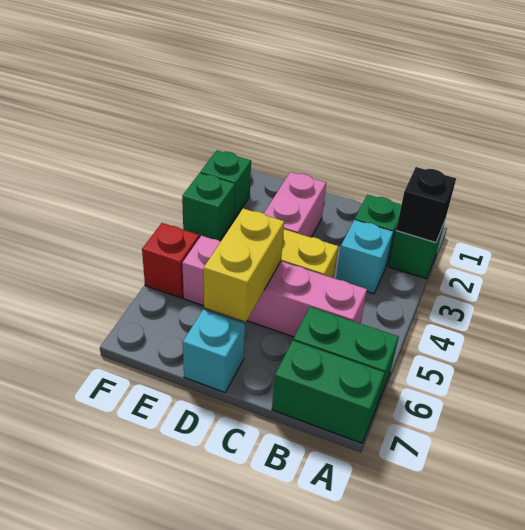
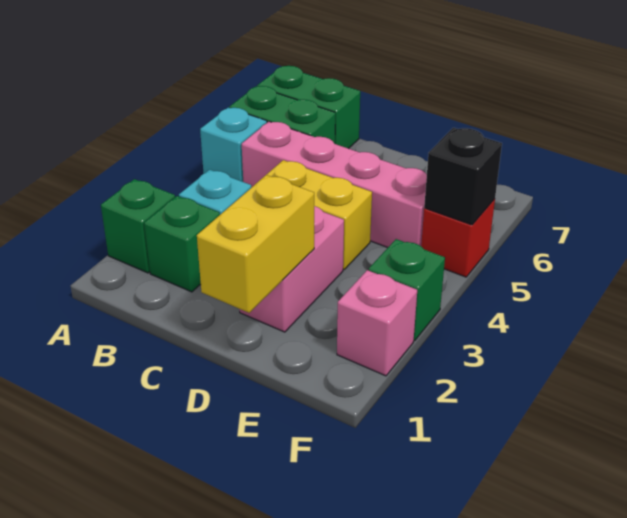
black 1x1 brick [396,167,456,242] -> black 1x1 brick moved to [424,128,502,225]
yellow 1x2 brick [204,208,284,322] -> yellow 1x2 brick moved to [197,175,314,313]
cyan 1x1 brick [183,309,245,392] -> cyan 1x1 brick moved to [200,108,267,182]
green 1x1 brick [200,150,251,219] -> pink 1x1 brick [337,270,417,376]

